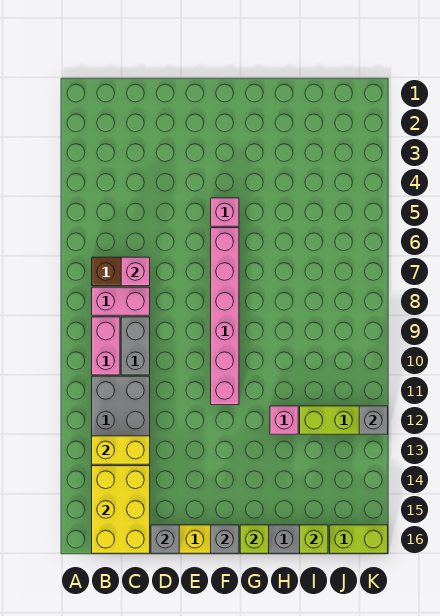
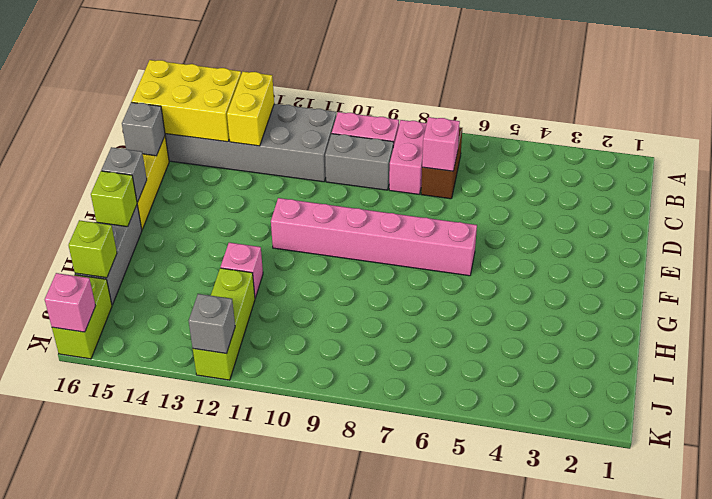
pink 1x1 brick [211,198,239,226] -> pink 1x1 brick moved to [45,273,96,332]

